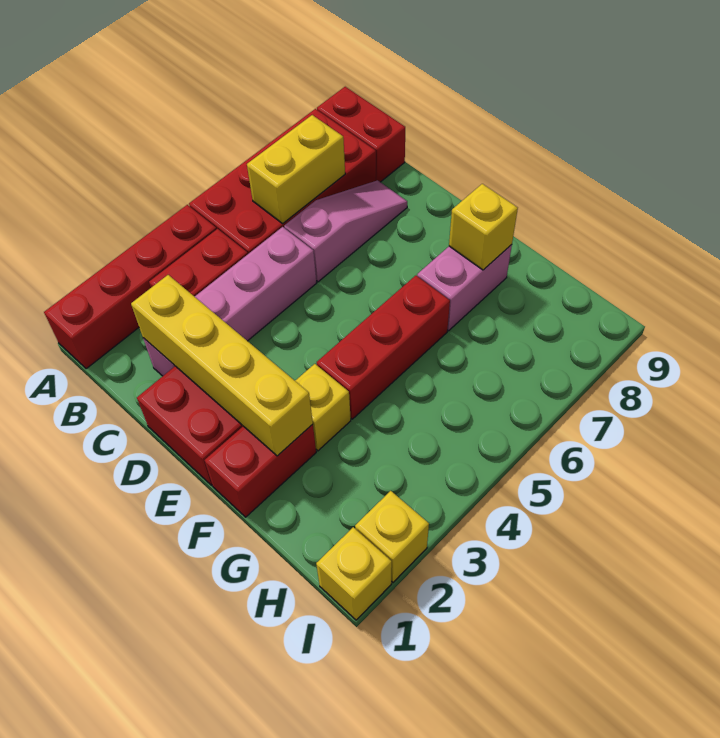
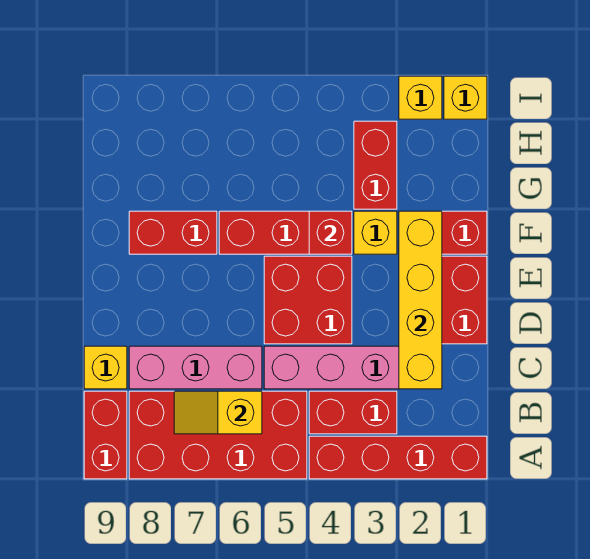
yellow 1x2 brick [247,115,345,224] -> yellow 1x2 slope [174,391,262,434]
pink 1x3 slope [284,180,407,282] -> pink 1x3 brick [129,346,262,389]
none -> red 2x2 brick [264,256,352,344]
none -> red 1x1 brick [309,211,352,254]
pink 1x2 brick [417,245,512,331] -> red 1x2 brick [129,211,217,254]
yellow 1x1 brick [449,184,518,270] -> yellow 1x1 brick moved to [84,346,127,389]
none -> red 1x2 brick [354,121,397,209]

